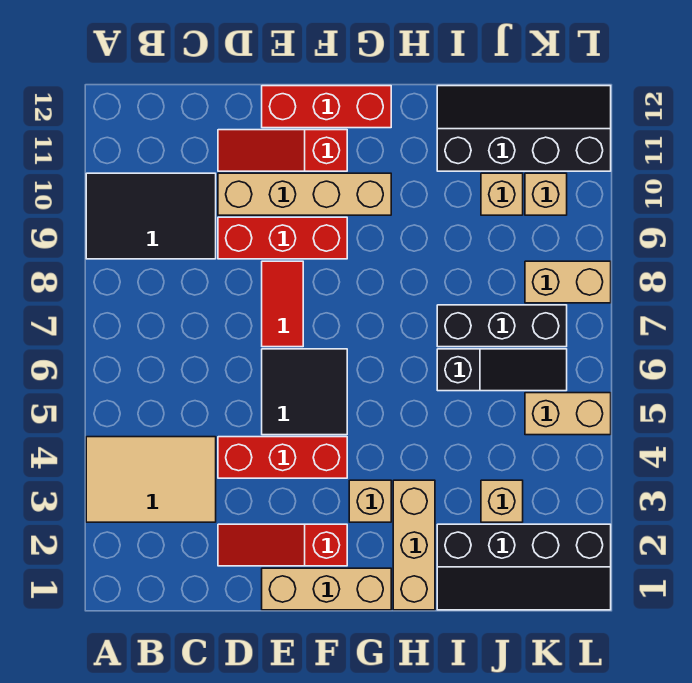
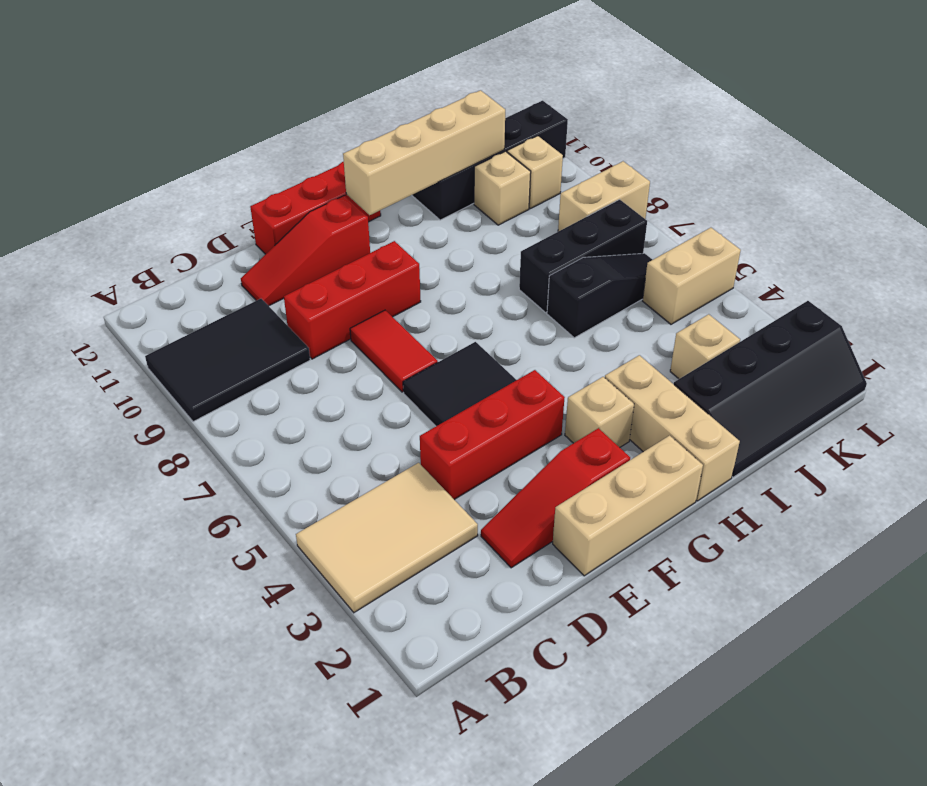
tan 1x4 brick [218,173,391,215] -> tan 1x4 brick moved to [343,90,505,215]

